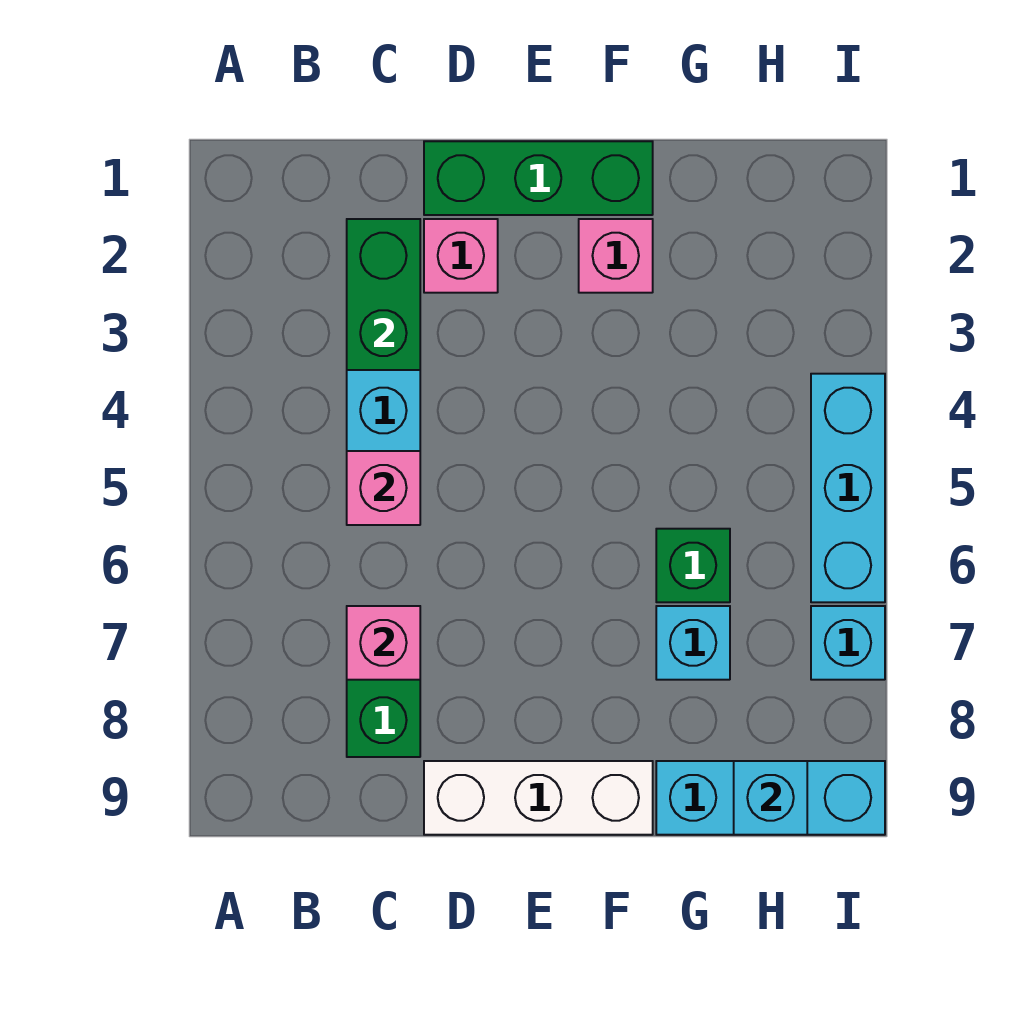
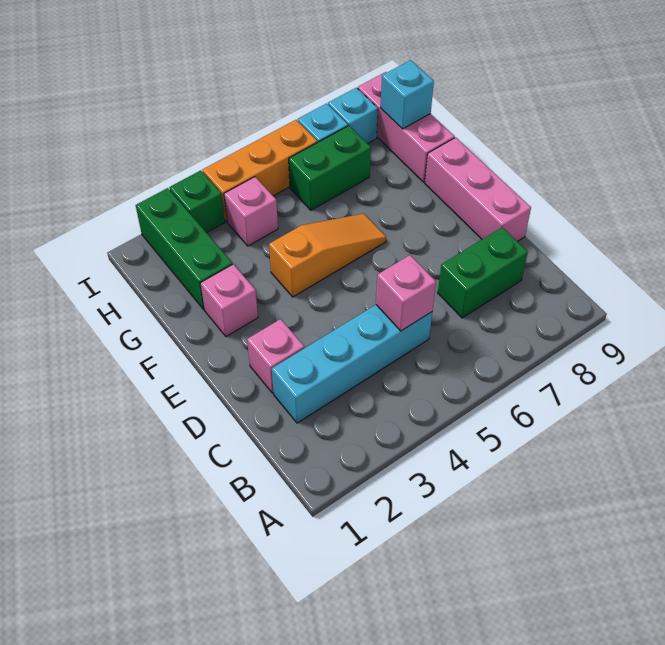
green 1x2 brick [347,219,420,370] -> green 1x2 brick moved to [289,126,371,210]
pink 1x1 brick [347,606,420,680] -> pink 1x1 brick moved to [224,177,278,246]
green 1x3 brick [424,141,653,215] -> green 1x3 brick moved to [136,188,232,309]
white 1x3 brick [424,761,653,835] -> pink 1x3 brick [425,137,531,241]
none -> orange 1x3 slope [269,214,386,297]
green 1x1 brick [656,529,730,602] -> green 1x1 brick moved to [169,170,225,233]
cyan 1x1 brick [656,606,730,680] -> cyan 1x1 brick moved to [328,88,378,144]
cyan 1x3 brick [656,761,885,835] -> pink 1x3 brick [358,72,455,182]
cyan 1x3 brick [811,374,885,602] -> orange 1x3 brick [203,120,317,222]

